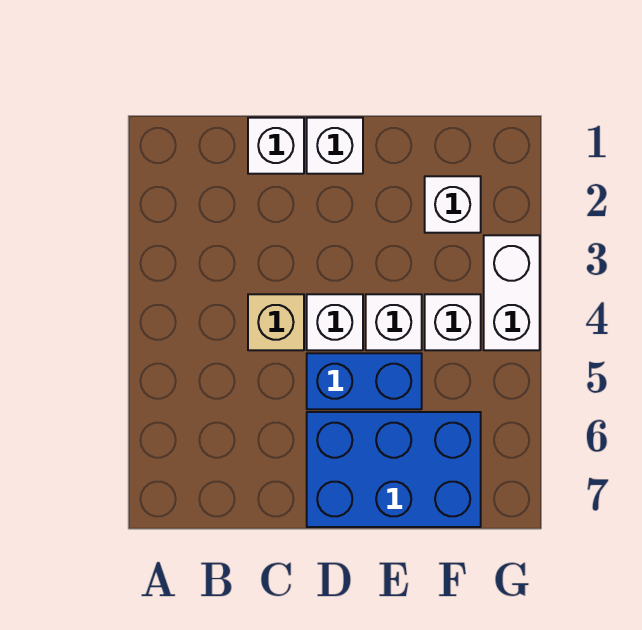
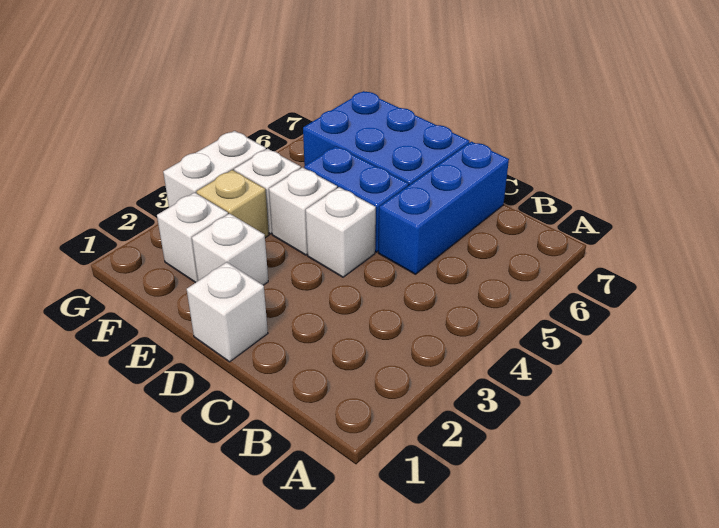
white 1x1 brick [248,118,304,174] -> white 1x1 brick moved to [192,213,268,285]
tan 1x1 brick [248,294,304,350] -> tan 1x1 brick moved to [197,170,269,238]
none -> blue 1x3 brick [379,142,509,274]

